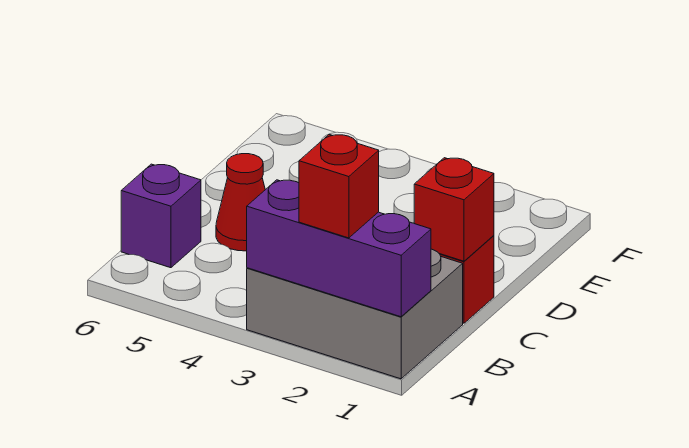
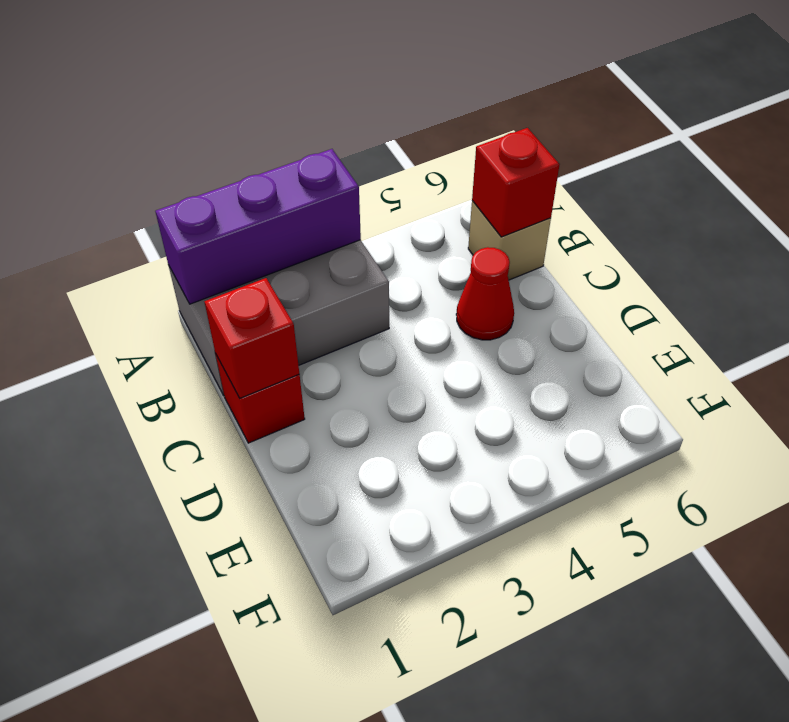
red 1x1 brick [299,135,379,238] -> red 1x1 brick moved to [472,128,559,237]
purple 1x1 brick [121,164,201,268] -> tan 1x1 brick [468,201,551,280]

